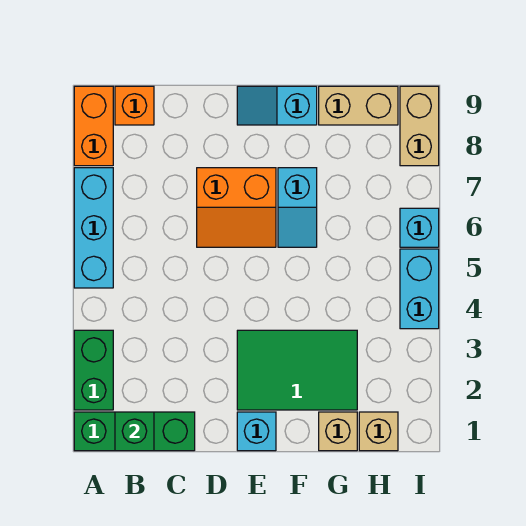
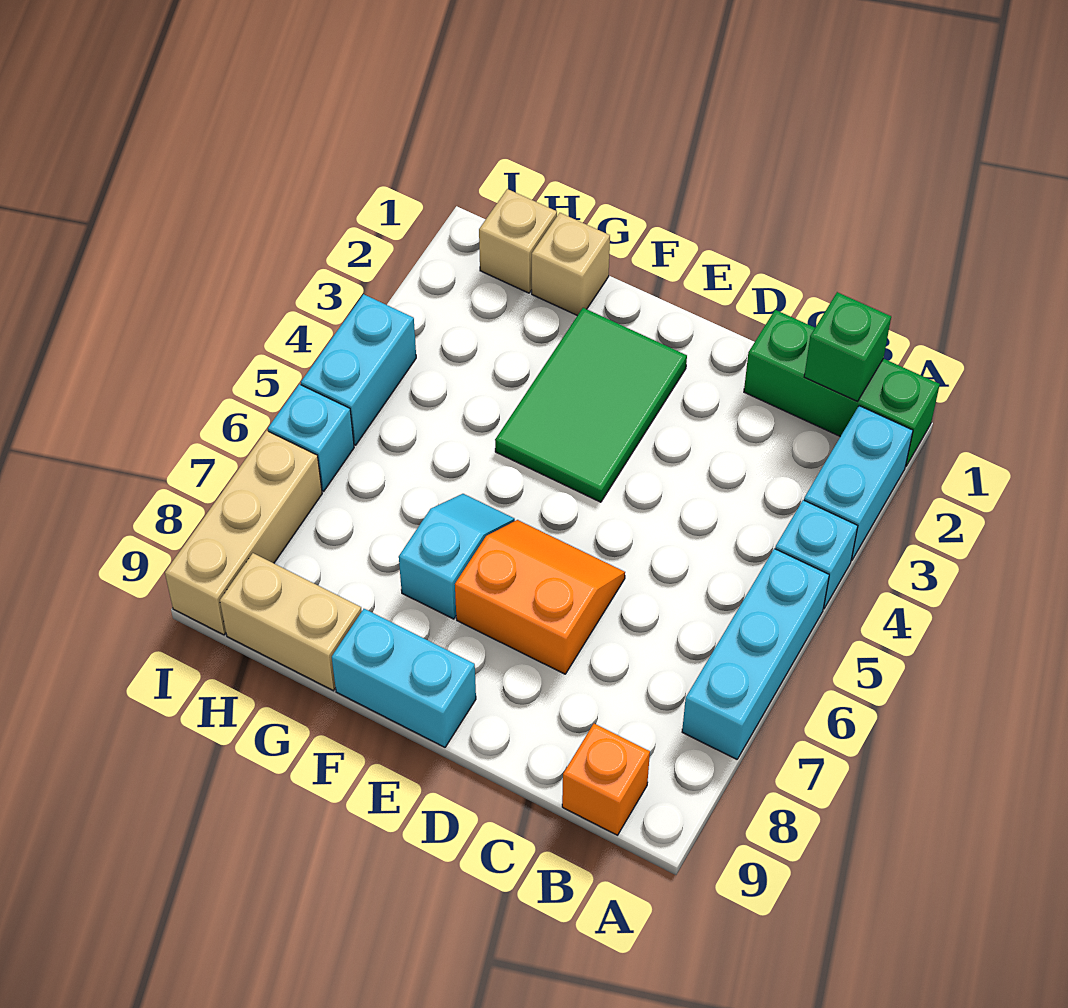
green 1x2 brick [74,330,113,410] -> cyan 1x2 brick [804,406,913,561]
orange 1x2 brick [74,86,113,166] -> none
cyan 1x1 brick [237,412,276,451] -> cyan 1x1 brick moved to [775,500,858,609]
green 2x3 tile [237,330,357,410] -> green 2x3 tile turned to [495,308,687,502]
cyan 1x2 slope [237,86,317,125] -> cyan 1x2 brick [332,609,476,747]
tan 1x2 brick [400,86,439,166] -> tan 1x3 brick [165,430,322,635]

